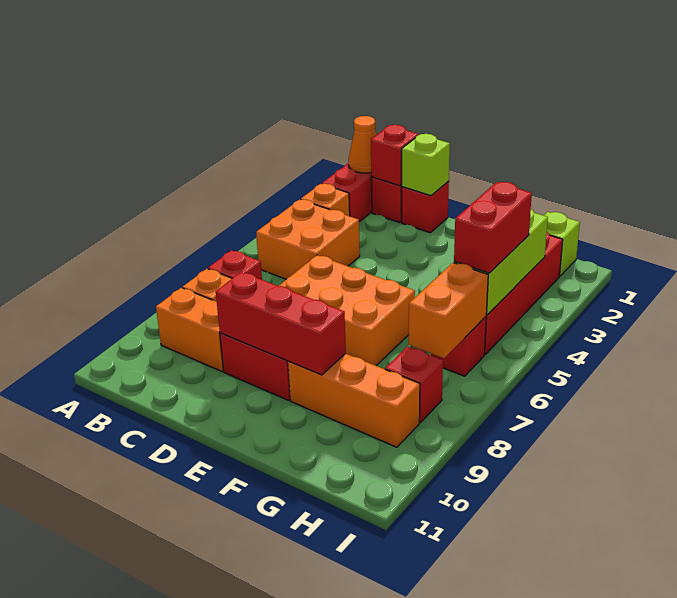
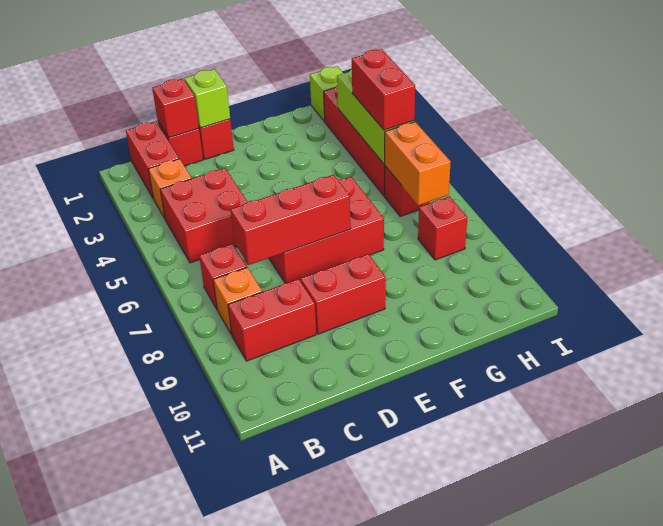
orange 1x1 cone [348,116,376,173] -> none
orange 2x2 brick [256,199,360,279] -> red 2x2 brick [160,168,247,263]
orange 1x2 brick [156,288,224,372] -> red 1x2 brick [228,279,316,361]
orange 2x3 brick [279,255,415,366] -> red 2x3 brick [269,177,384,283]
red 1x3 brick [216,272,346,375] -> red 1x3 brick moved to [230,175,351,265]
orange 1x3 brick [288,354,420,447] -> none

